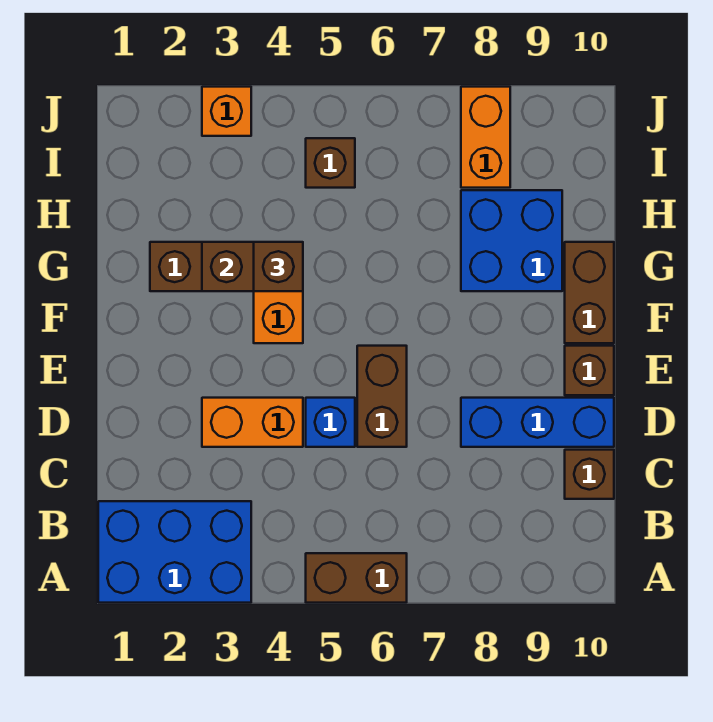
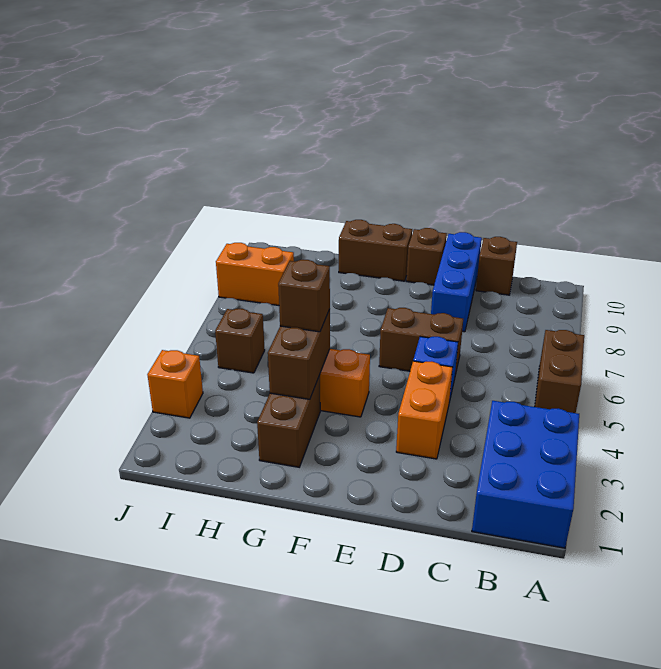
blue 2x2 brick [461,190,562,291] -> none

